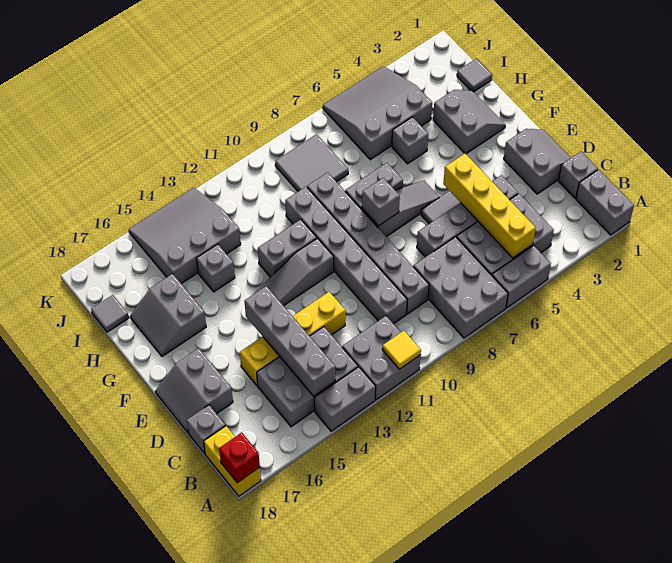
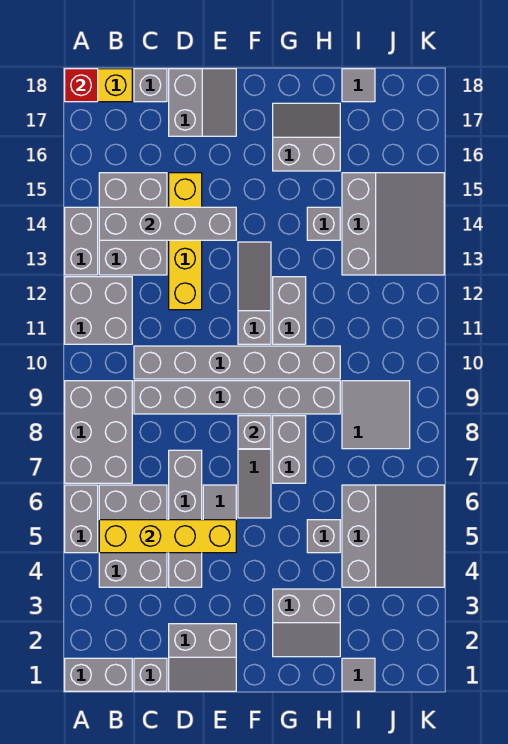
grey 2x3 brick [413,237,508,338] -> grey 2x3 brick turned to [65,381,132,483]
yellow 1x1 tile [382,331,421,369] -> none
grey 2x2 slope [155,348,233,433] -> grey 2x2 slope turned to [169,69,236,136]

